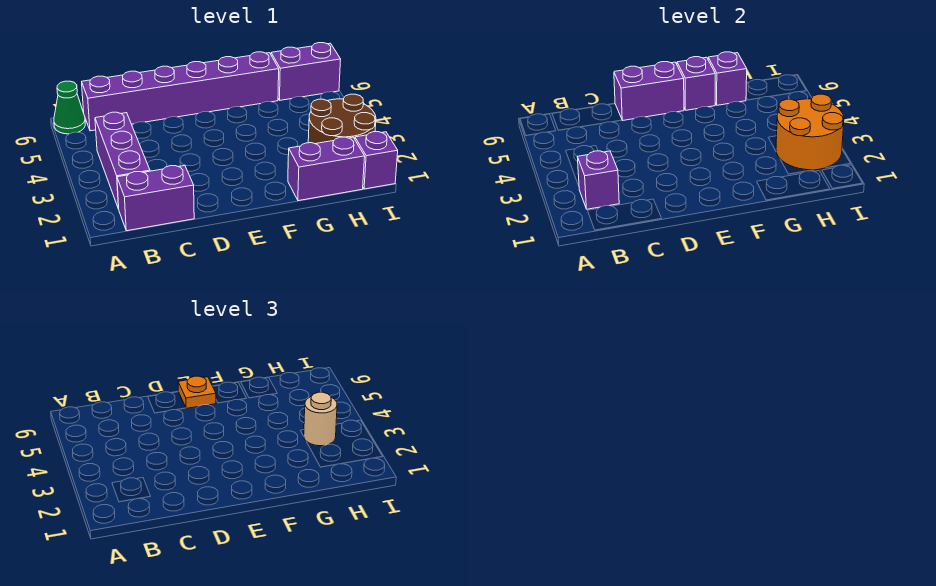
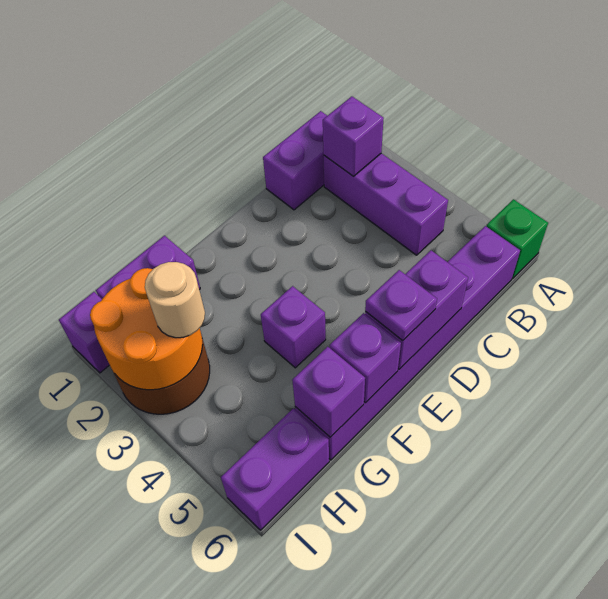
green 1x1 cone [54,81,85,134] -> green 1x1 brick [486,199,548,279]
orange 1x1 plate [178,376,216,408] -> purple 1x1 plate [365,270,437,341]
none -> purple 1x1 brick [261,286,326,368]

